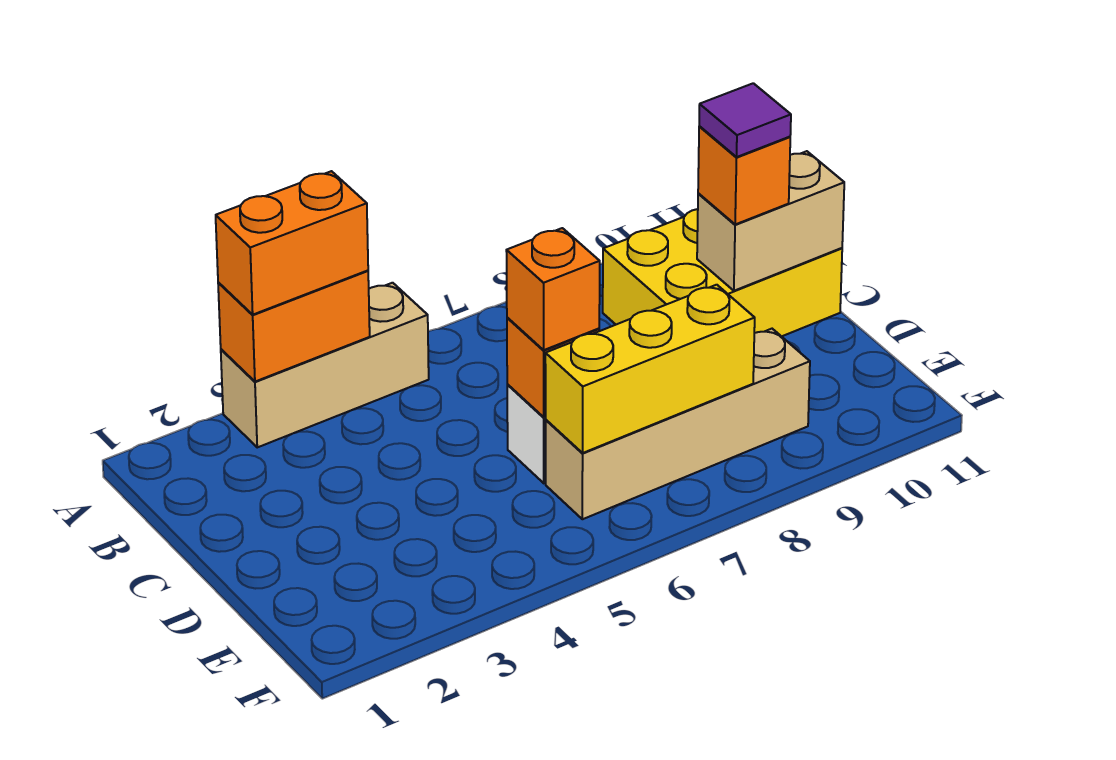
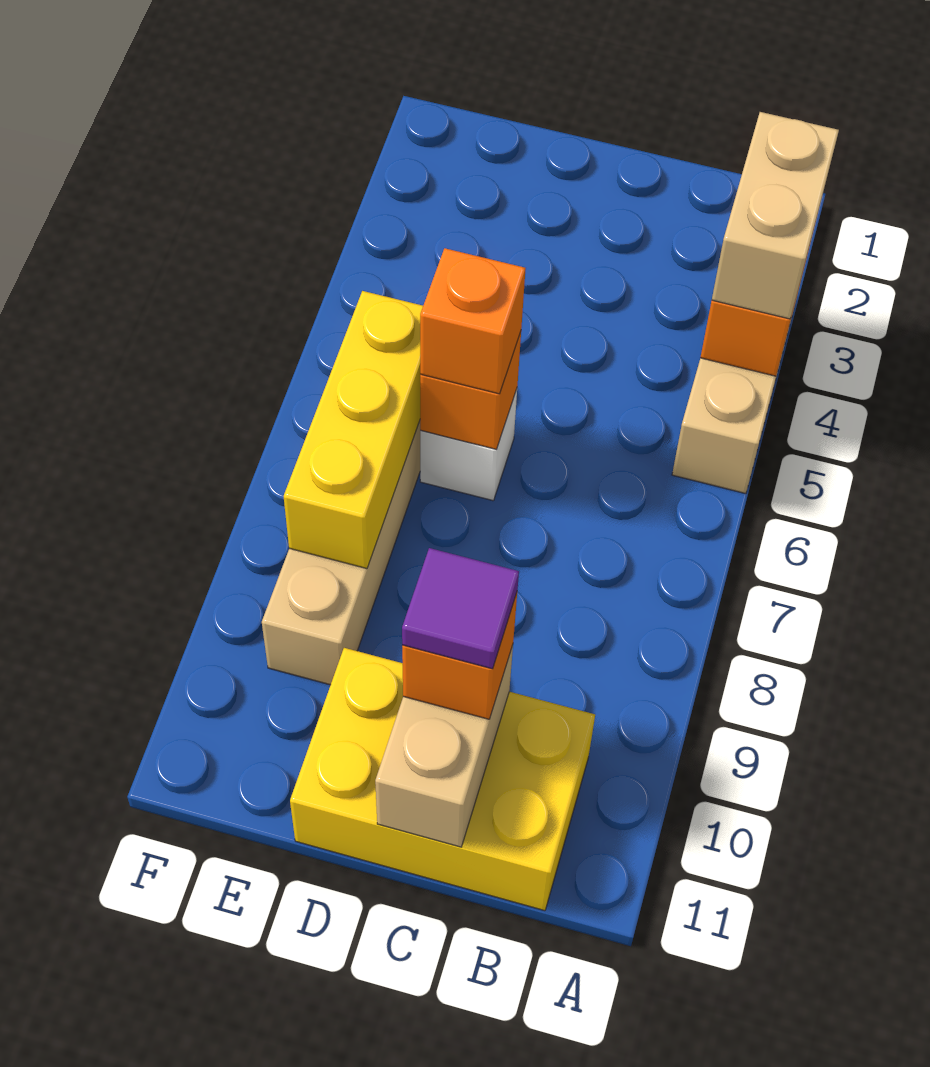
orange 1x2 brick [216,171,368,315] -> tan 1x2 brick [712,112,839,319]
yellow 2x3 brick [603,209,842,337] -> yellow 2x3 brick turned to [290,648,595,911]

